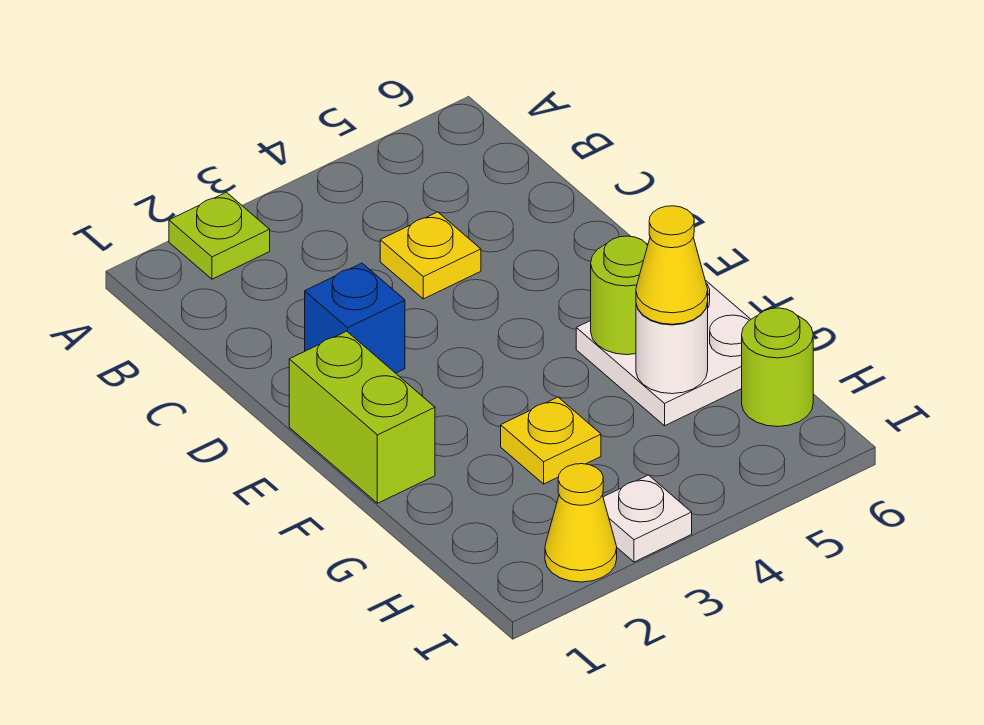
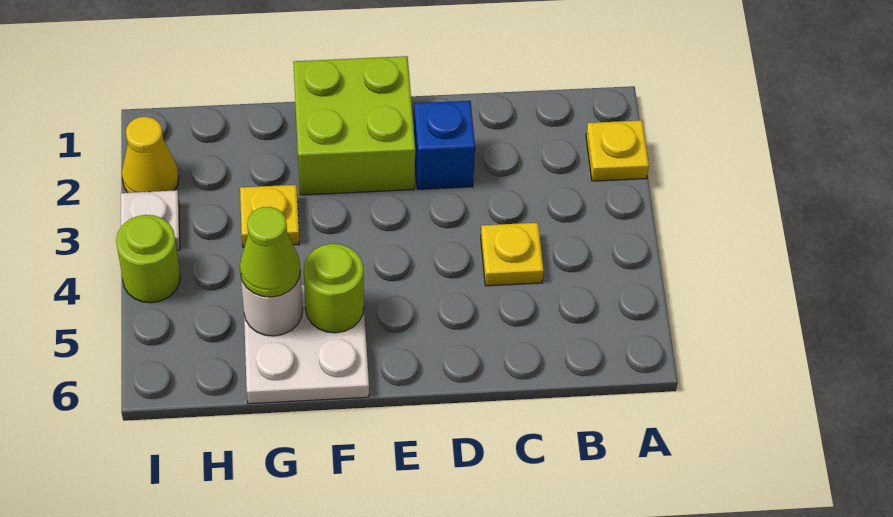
lime 1x1 plate [169,192,270,279] -> yellow 1x1 plate [586,120,649,181]
lime 1x2 brick [289,331,435,503] -> lime 2x2 brick [293,56,415,195]
yellow 1x1 cone [636,206,708,324] -> lime 1x1 cone [240,207,300,297]
lime 1x1 round brick [742,308,813,427] -> lime 1x1 round brick moved to [116,215,180,303]

